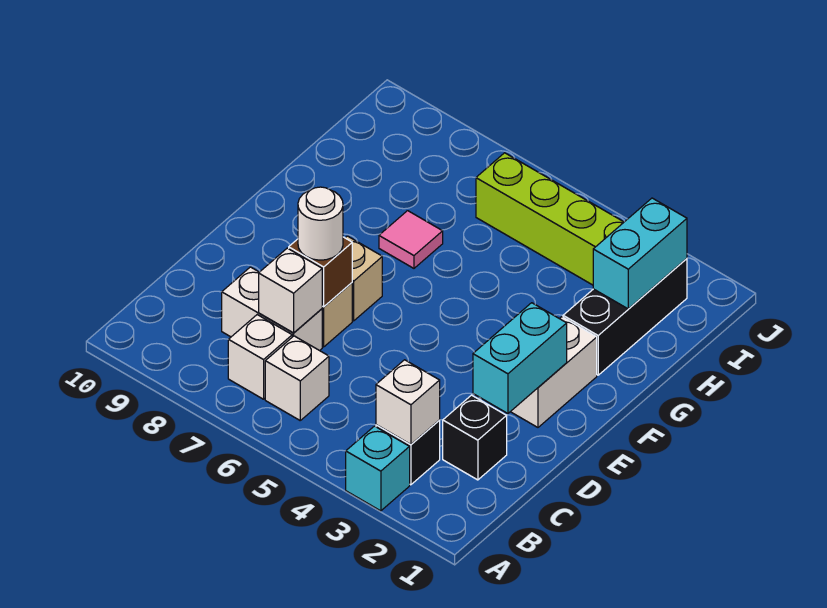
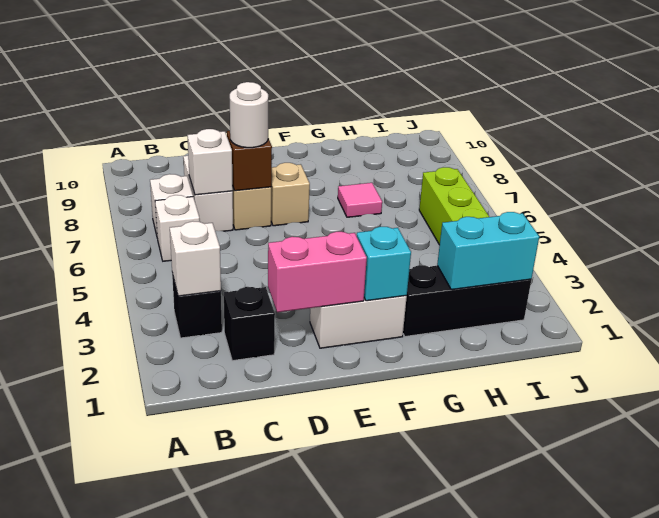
cyan 1x1 brick [346,426,410,511] -> cyan 1x1 brick moved to [357,227,411,301]
cyan 1x2 brick [473,303,567,413] -> pink 1x2 brick [268,232,367,312]

